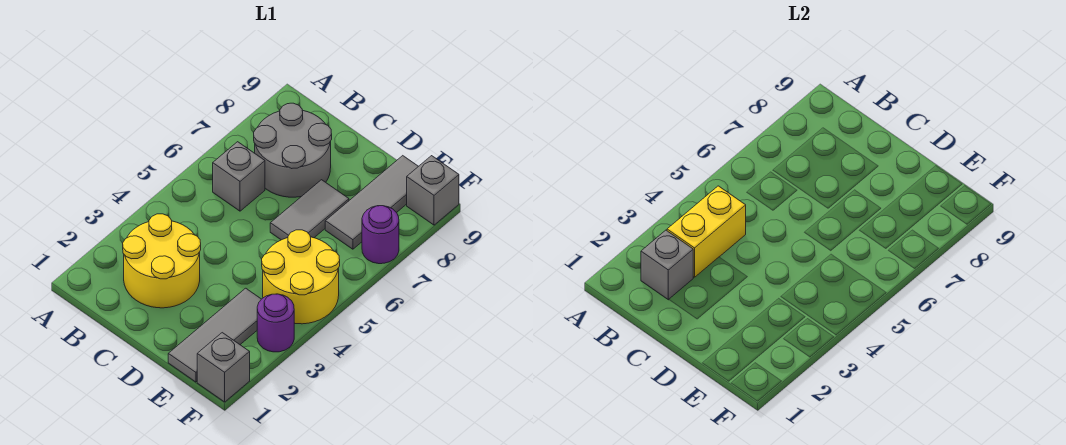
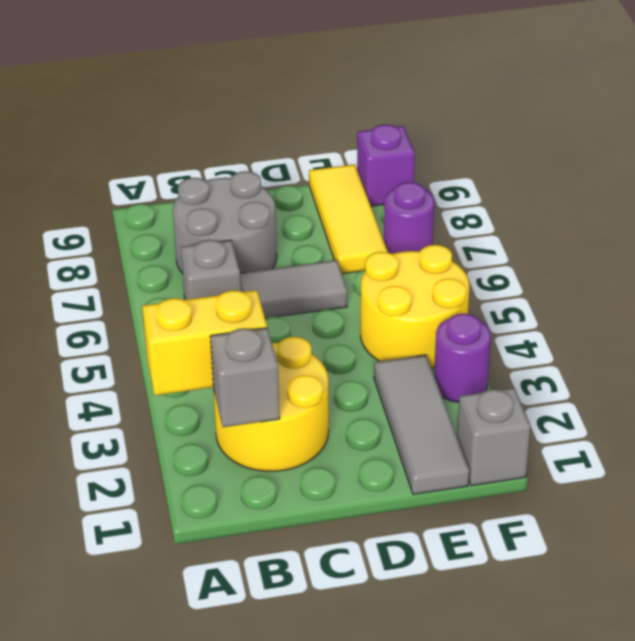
yellow 1x2 brick [667,186,746,277] -> yellow 1x2 brick turned to [142,290,267,395]
grey 1x2 tile [270,180,349,240] -> grey 1x2 tile turned to [240,260,347,318]
grey 1x3 tile [325,156,418,249] -> yellow 1x3 tile [309,164,388,274]
grey 1x1 brick [407,156,459,225] -> purple 1x1 brick [357,125,415,206]

